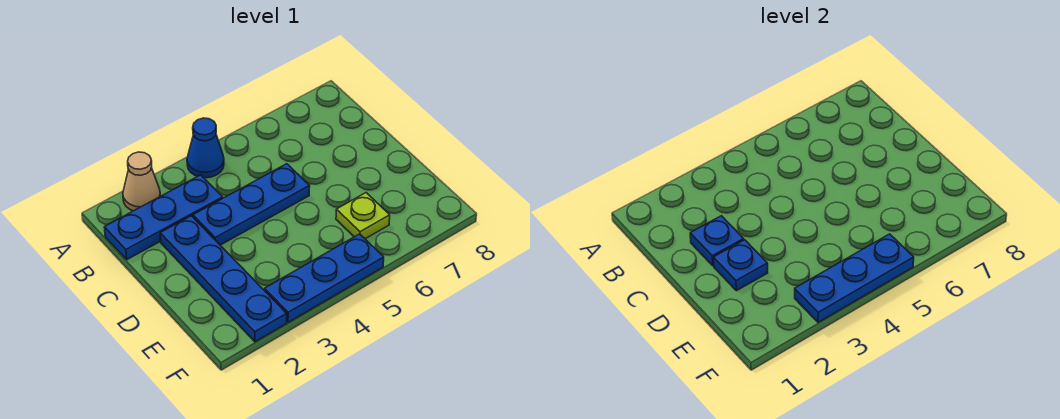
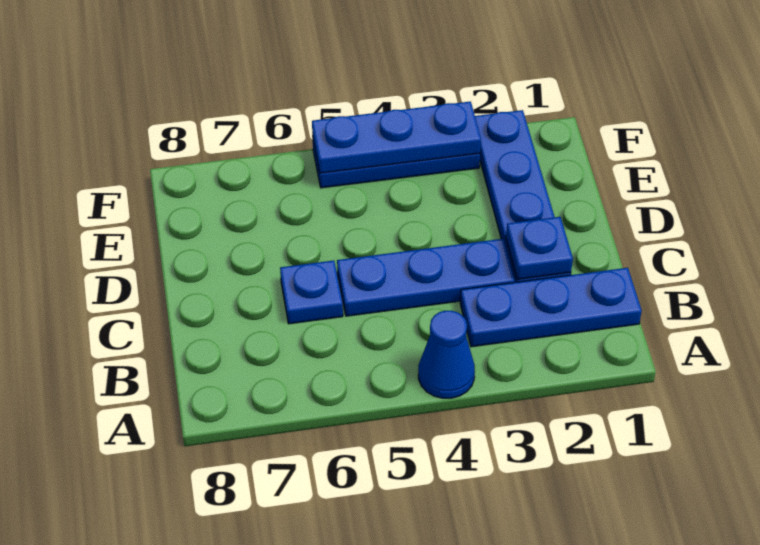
tan 1x1 cone [123,152,160,211] -> none
blue 1x1 plate [713,240,768,291] -> blue 1x1 plate moved to [280,260,343,324]
lime 1x1 plate [336,193,390,239] -> none

